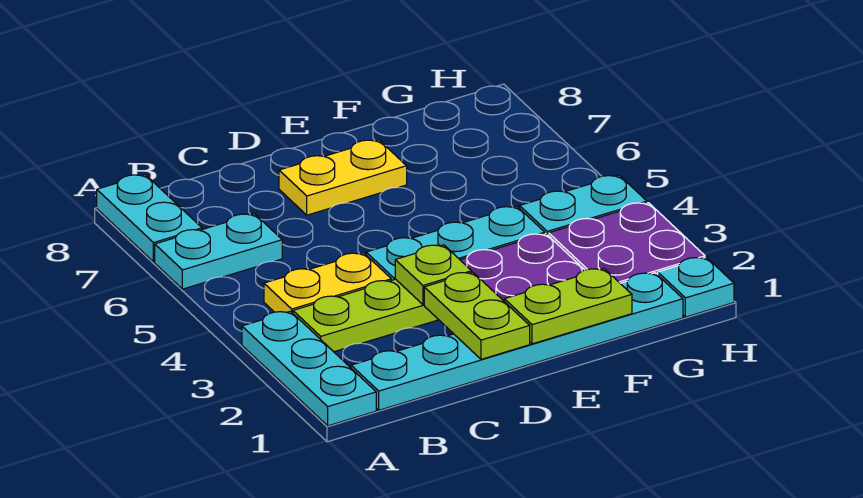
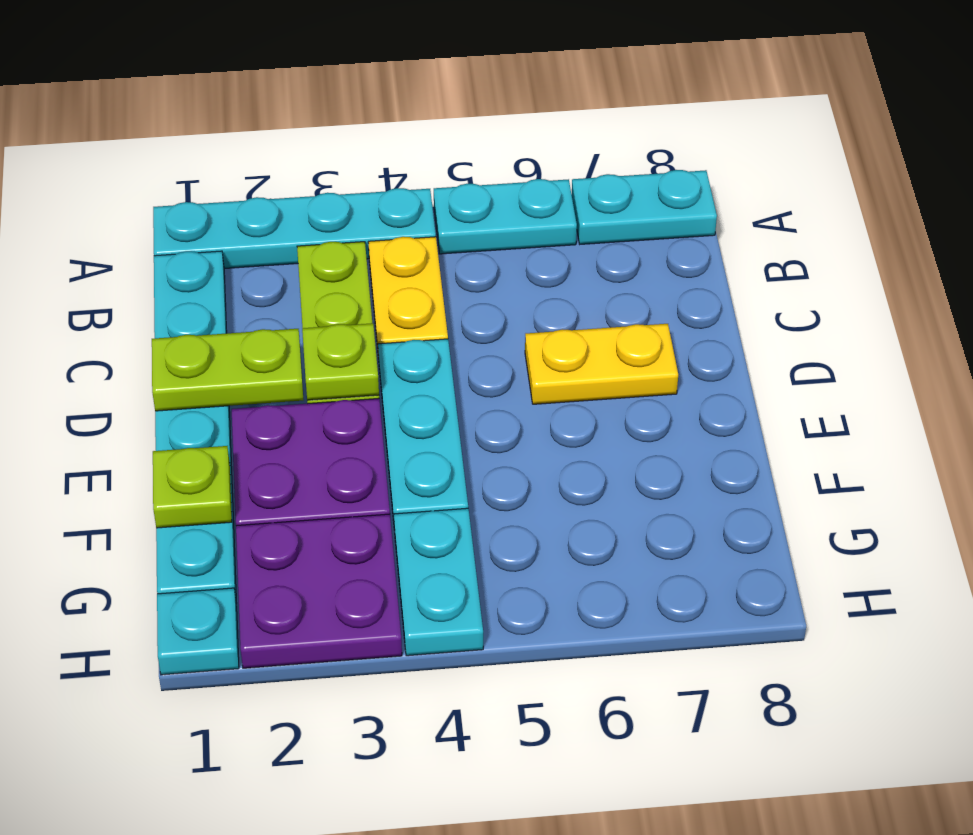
cyan 1x3 plate [242,311,376,426] -> cyan 1x4 plate [153,188,436,269]
cyan 1x2 plate [155,214,282,289] -> cyan 1x2 plate turned to [434,179,577,254]
yellow 1x2 plate [279,140,407,215] -> yellow 1x2 plate turned to [525,324,678,404]
lime 1x2 plate [504,269,632,344] -> lime 1x1 plate [153,446,232,528]

